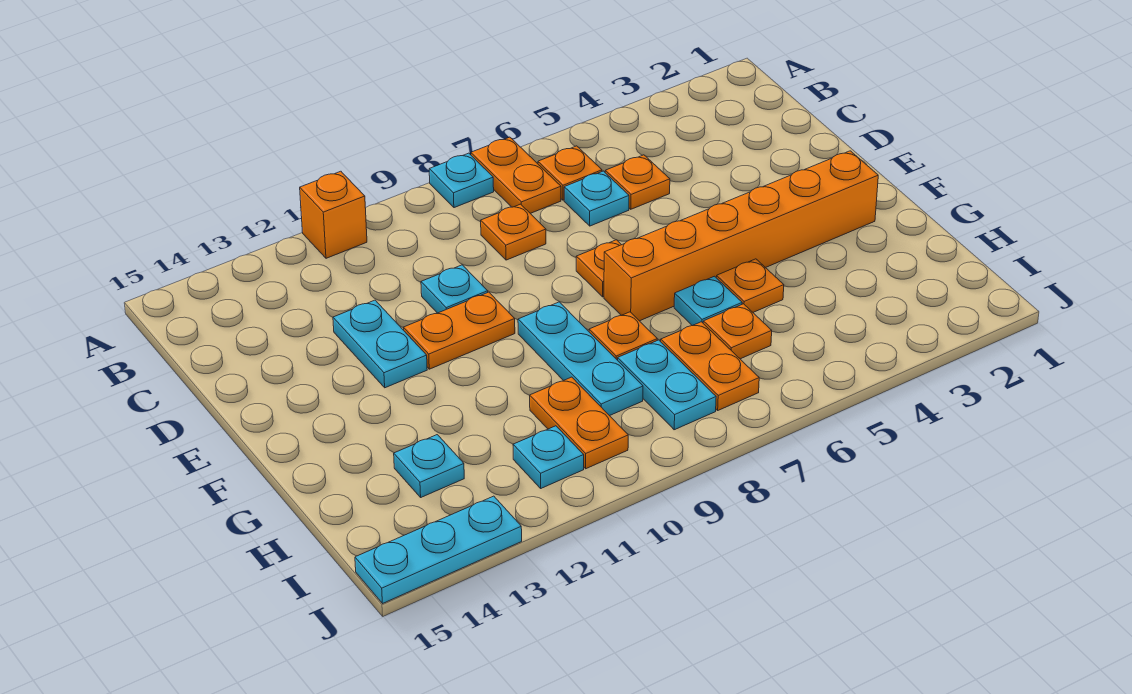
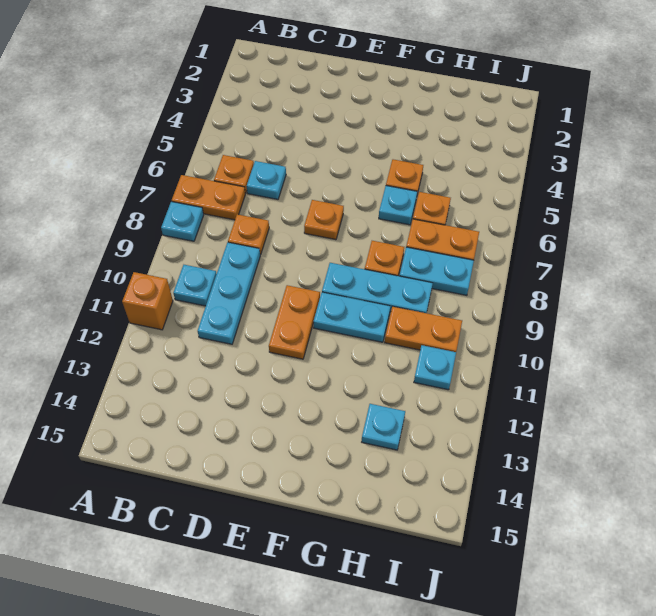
orange 1x1 plate [605,155,670,209] -> none
cyan 1x1 plate [421,265,488,313] -> cyan 1x1 plate moved to [173,265,216,306]
cyan 1x2 plate [333,300,427,388] -> cyan 1x2 plate moved to [314,292,390,342]
orange 1x6 brick [604,151,878,321] -> none
cyan 1x3 plate [355,496,522,603] -> cyan 1x3 plate moved to [198,243,261,344]

